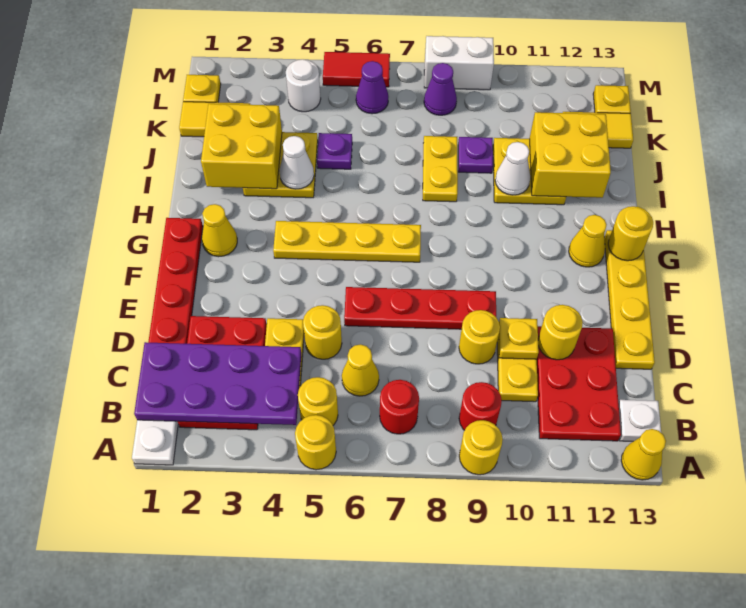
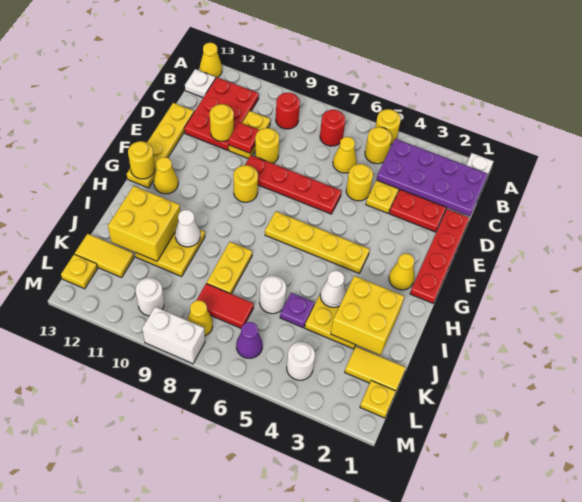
yellow 1x1 round brick [459,420,503,475] -> yellow 1x1 round brick moved to [233,165,258,202]
yellow 1x1 plate [499,318,539,359] -> red 1x1 plate [229,122,259,153]
none -> white 1x1 round brick [260,276,286,314]
purple 1x1 plate [458,137,493,173] -> none
purple 1x1 cone [424,63,457,115] -> yellow 1x1 cone [187,300,213,336]
none -> white 1x1 round brick [136,278,164,316]
red 1x2 tile [323,52,390,87] -> red 1x2 tile moved to [196,283,254,328]

